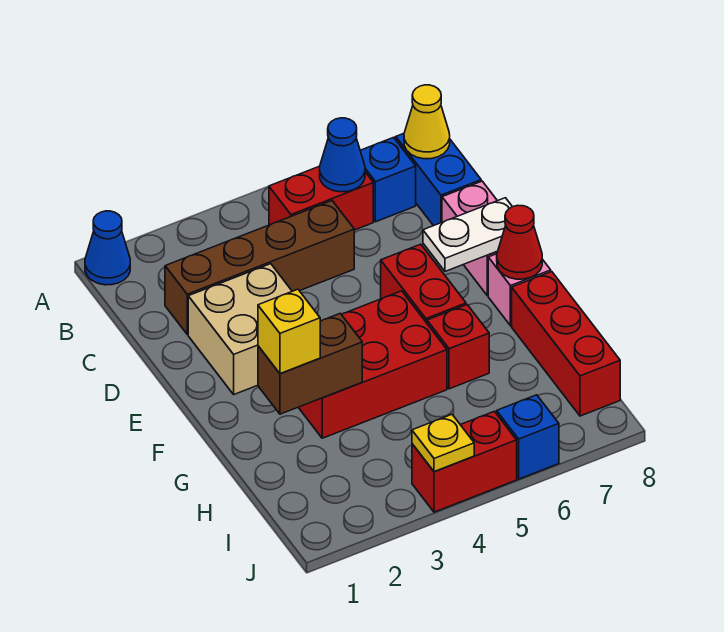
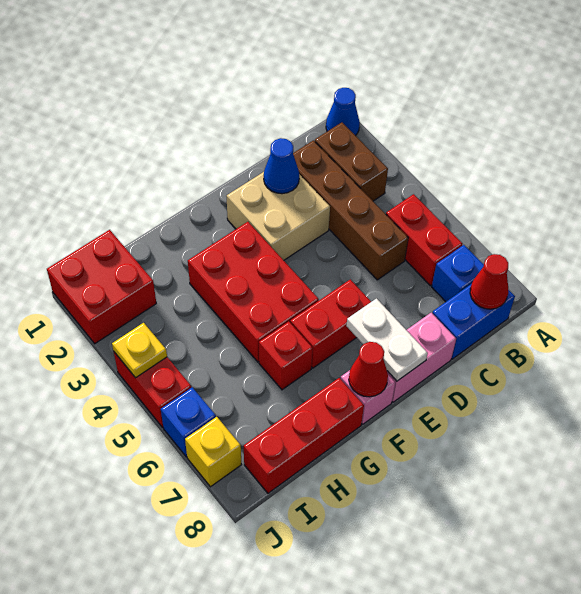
blue 1x1 cone [320,118,365,192] -> blue 1x1 cone moved to [264,138,299,194]
yellow 1x1 cone [404,85,450,159] -> red 1x1 cone [470,254,508,309]
brown 1x2 brick [258,314,362,414] -> brown 1x2 brick moved to [315,123,388,201]
yellow 1x1 brick [258,289,320,374] -> yellow 1x1 brick moved to [185,417,241,487]
none -> red 2x2 brick [47,230,156,344]

